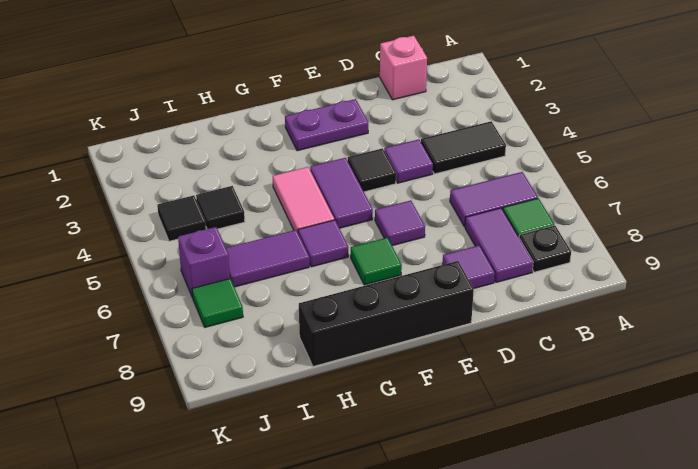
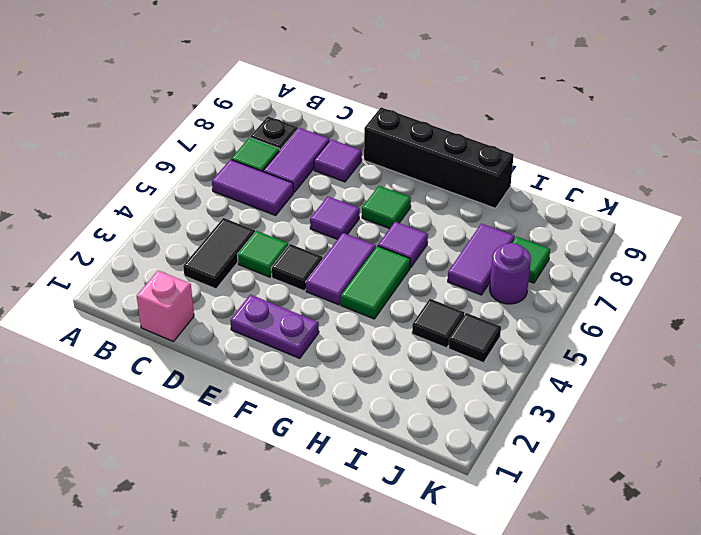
black 1x2 tile [421,121,506,174] -> black 1x2 tile turned to [183,218,255,289]
purple 1x1 tile [384,139,433,183] -> green 1x1 tile [237,231,289,277]
pink 1x2 tile [273,167,334,232] -> green 1x2 tile [341,246,410,319]
purple 1x2 tile [226,230,309,287] -> purple 1x2 tile turned to [448,224,515,295]
purple 1x1 brick [178,227,230,298] -> purple 1x1 round brick [490,243,531,304]

